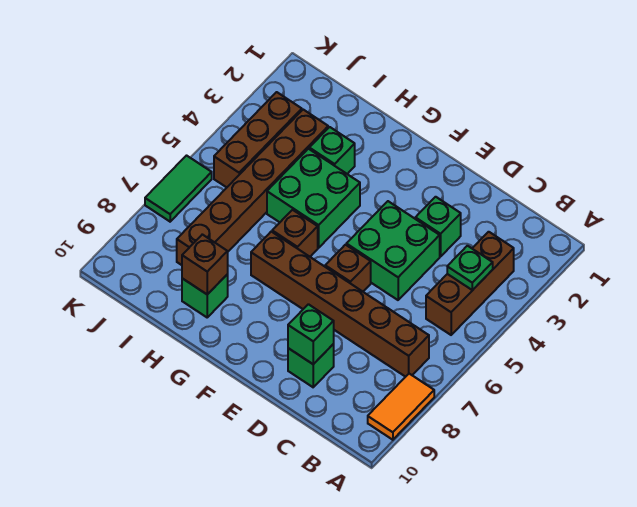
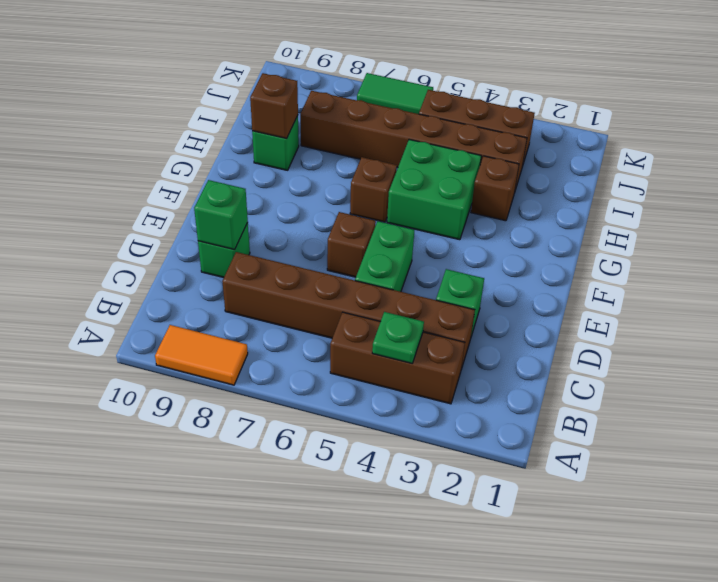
brown 1x6 brick [251,232,429,377] -> brown 1x6 brick turned to [222,252,475,368]
green 2x2 brick [346,201,440,300] -> green 1x2 brick [355,221,414,292]
green 1x1 brick [309,127,355,174] -> brown 1x1 brick [471,156,519,221]

